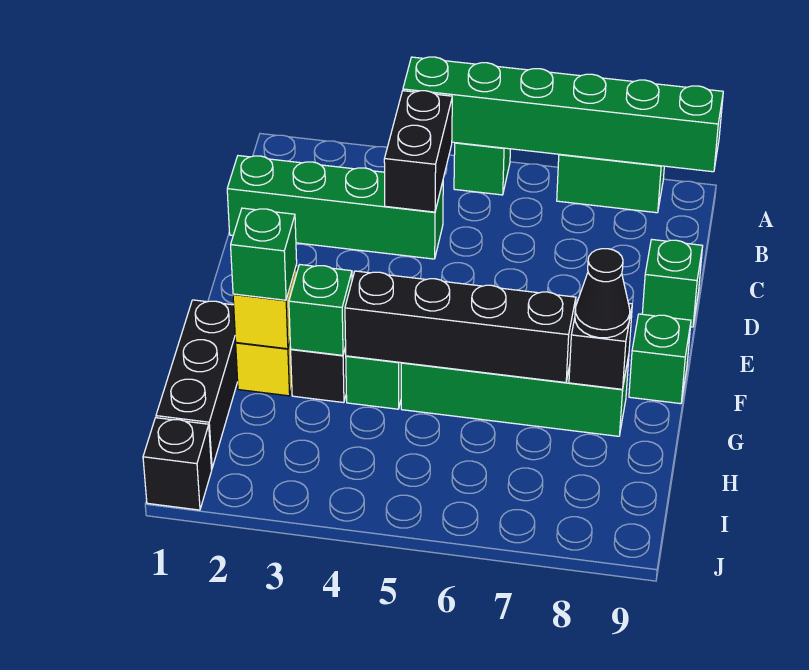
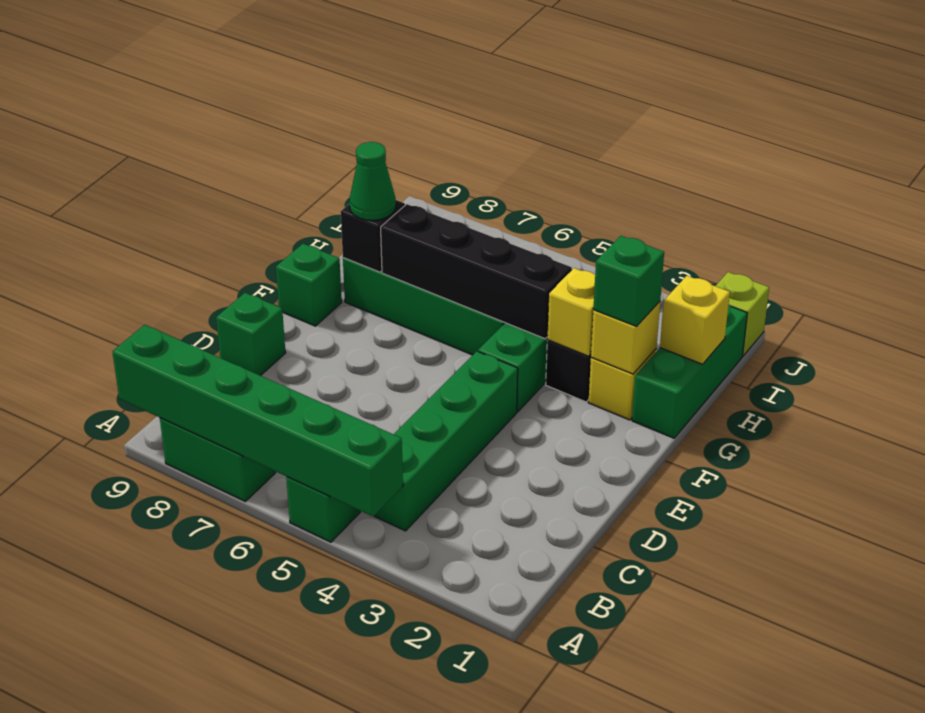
black 1x2 brick [384,91,452,212] -> none
green 1x4 brick [227,156,443,259] -> green 1x4 brick turned to [374,351,518,531]
black 1x3 brick [156,300,238,469] -> green 1x3 brick [632,305,747,438]
green 1x1 brick [289,265,352,355] -> yellow 1x1 brick [547,268,595,356]
black 1x1 cone [575,249,630,338] -> green 1x1 cone [349,142,396,220]
none -> yellow 1x1 brick [660,276,730,364]
black 1x1 brick [143,418,212,510] -> lime 1x1 brick [716,272,769,356]

